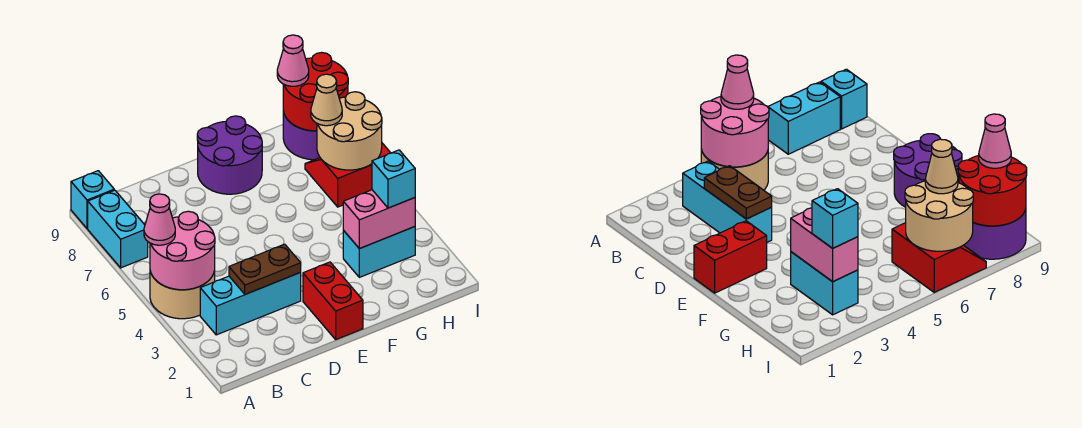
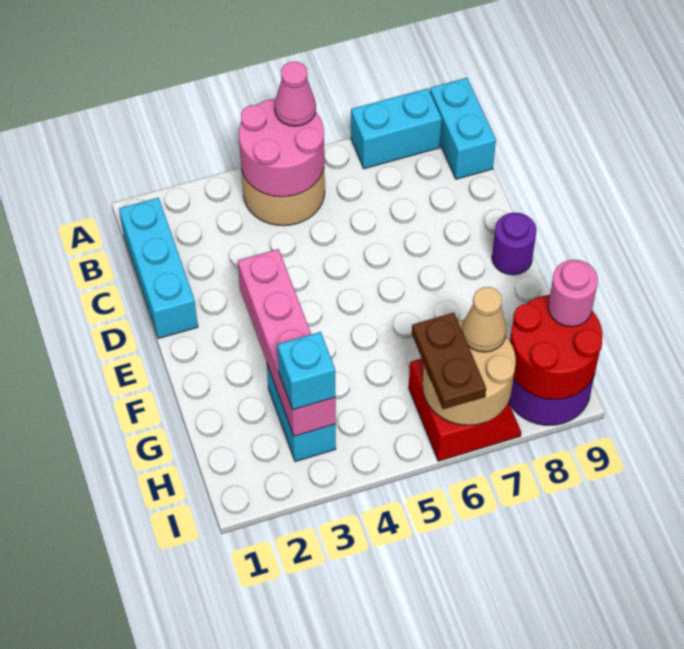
cyan 1x1 brick [71,171,114,229] -> cyan 1x2 brick [430,78,496,179]
cyan 1x3 brick [200,273,301,335] -> cyan 1x3 brick moved to [119,198,198,339]
brown 1x2 plate [229,244,301,294] -> brown 1x2 plate moved to [412,313,486,409]
red 1x2 brick [303,262,363,339] -> none
purple 2x2 round brick [197,116,262,194] -> purple 1x1 round brick [492,212,537,275]
pink 1x2 brick [343,190,415,249] -> pink 1x4 brick [238,249,336,436]
pink 1x1 cone [277,35,309,86] -> pink 1x1 round brick [548,260,598,327]

